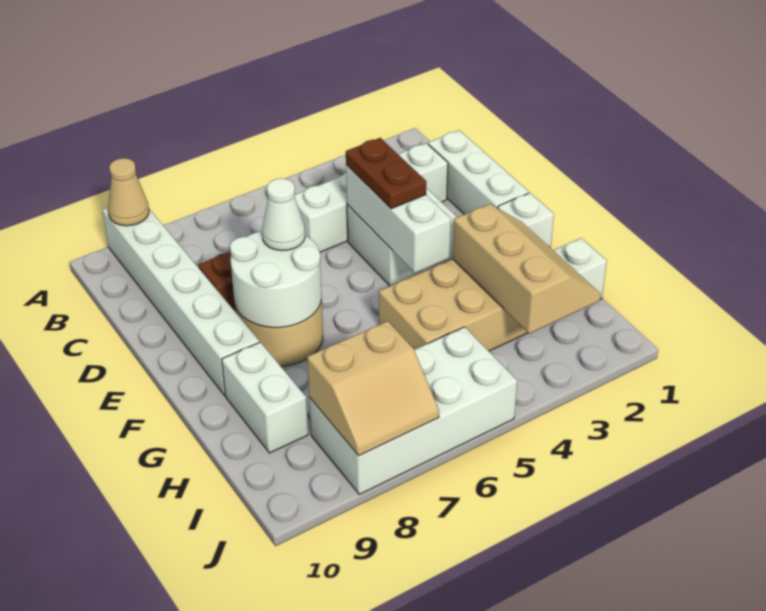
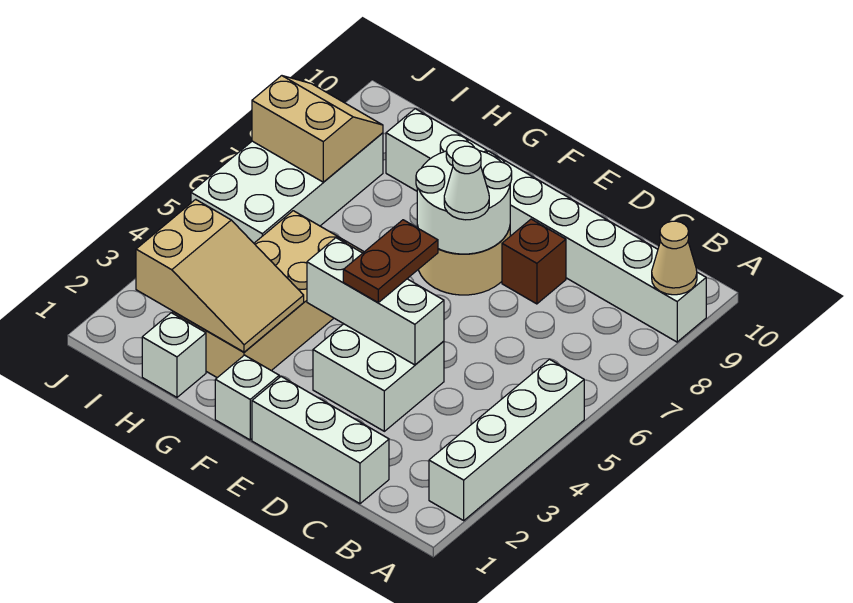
white 1x4 brick [295,143,448,252] -> white 1x4 brick moved to [429,359,584,520]
brown 1x2 plate [346,138,427,209] -> brown 1x2 plate turned to [343,220,438,303]
tan 2x3 slope [453,204,601,334] -> tan 2x3 slope turned to [136,199,304,352]
tan 2x2 slope [307,321,439,456] -> tan 2x2 slope turned to [252,76,383,182]

